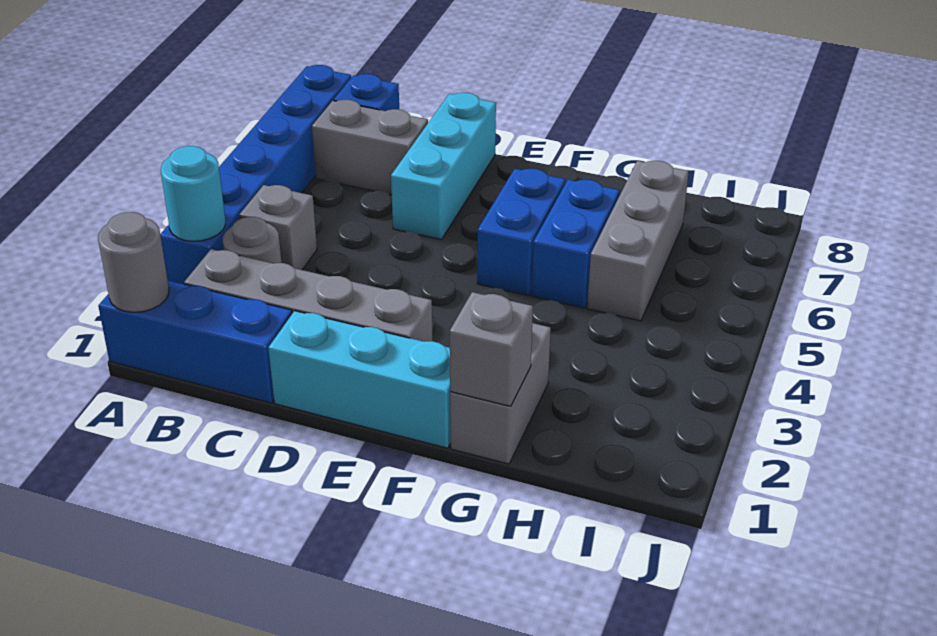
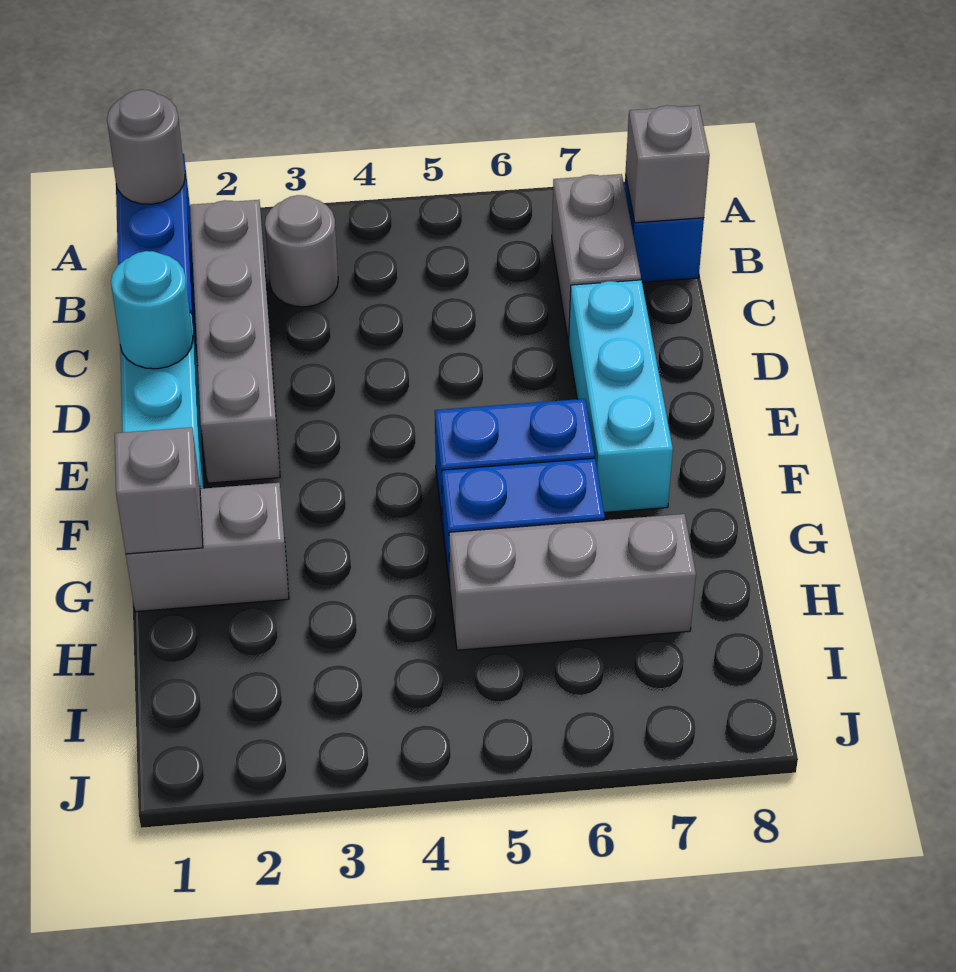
blue 1x6 brick [160,65,351,284] -> none
cyan 1x1 round brick [161,146,225,241] -> cyan 1x1 round brick moved to [111,251,193,369]
grey 1x1 brick [239,185,317,270] -> grey 1x1 brick moved to [625,105,710,223]
cyan 1x3 brick [391,93,496,240] -> cyan 1x3 brick turned to [569,280,673,512]

